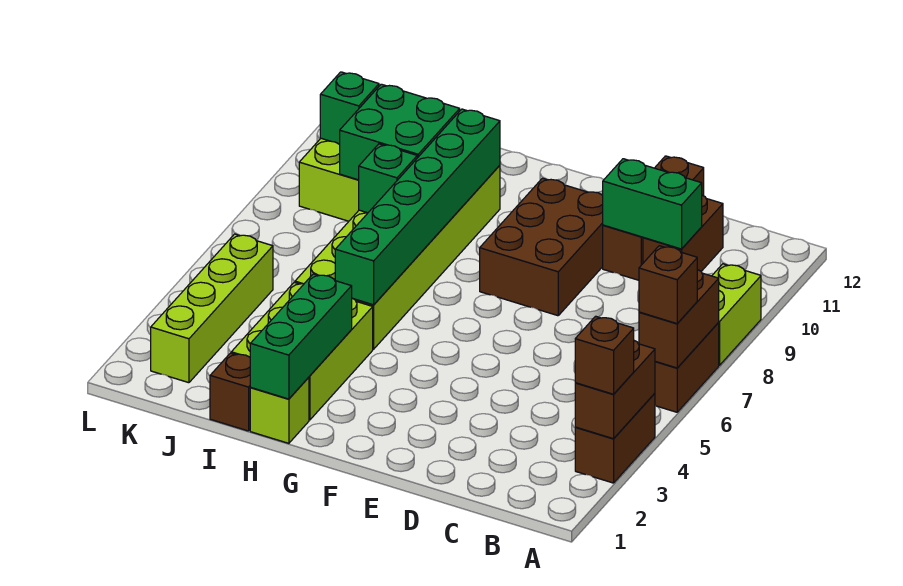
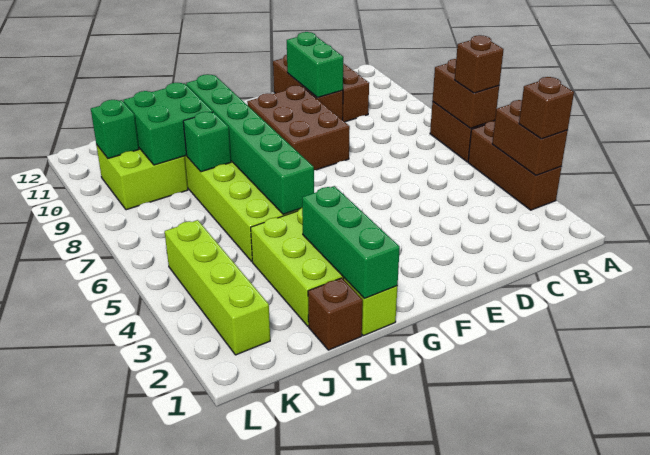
brown 1x2 brick [575,393,655,483] -> brown 1x3 brick [468,121,561,210]
lime 1x2 brick [712,264,761,365] -> none
green 1x2 brick [603,159,702,249] -> green 1x2 brick turned to [287,32,343,98]

